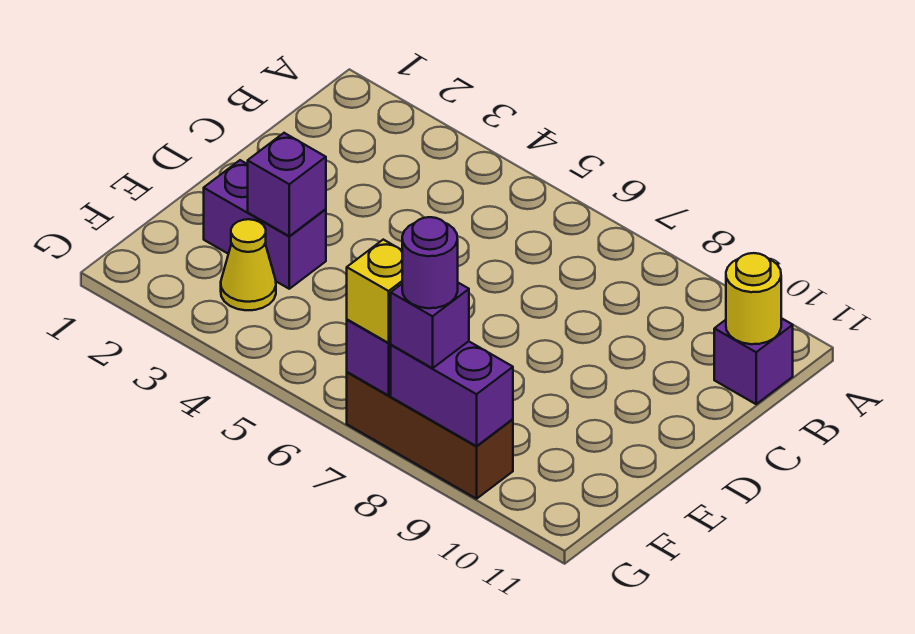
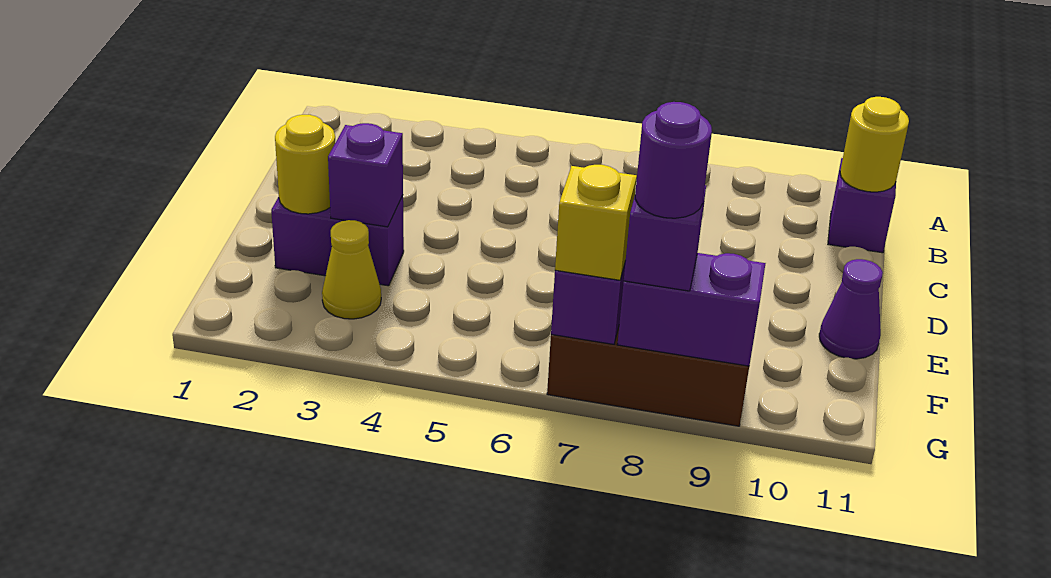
none -> yellow 1x1 round brick [275,115,335,214]
none -> purple 1x1 cone [819,259,883,359]

